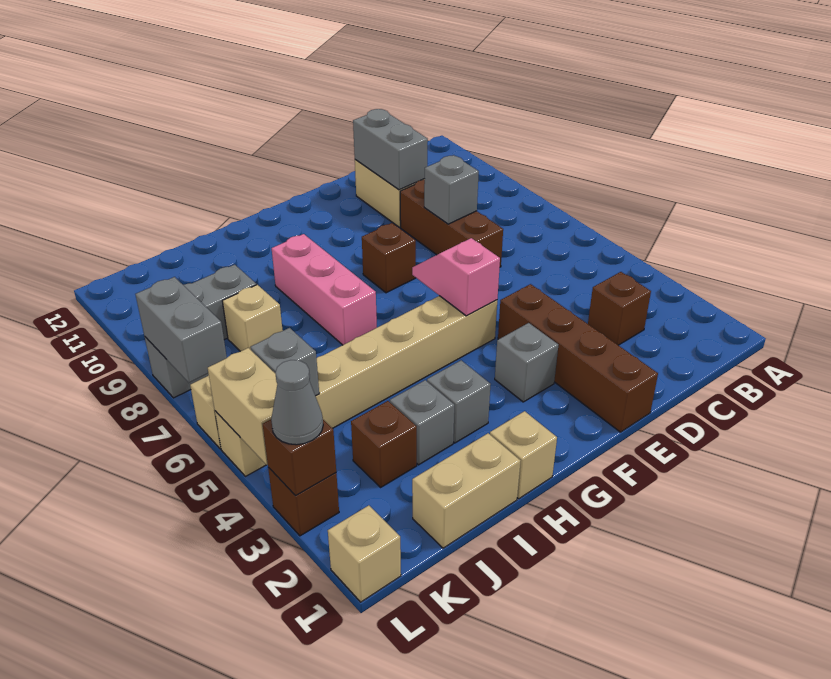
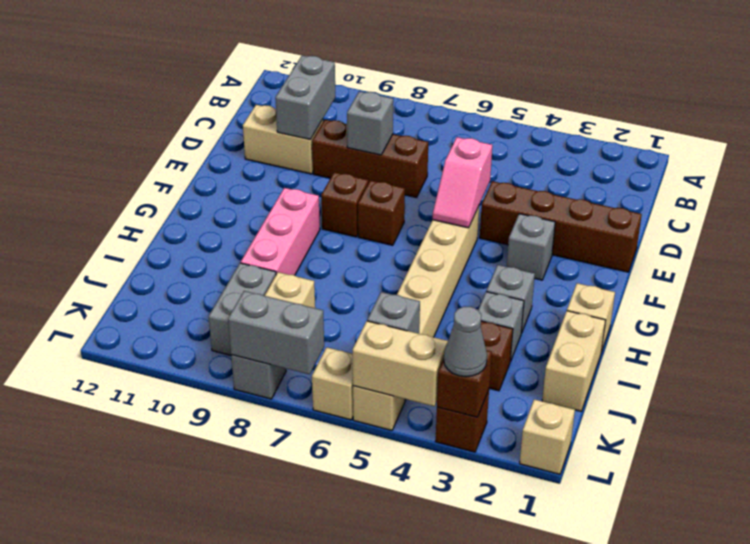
brown 1x1 brick [588,272,651,345] -> brown 1x1 brick moved to [358,180,405,245]
grey 1x2 brick [353,109,428,190] -> grey 1x2 brick turned to [275,56,335,140]
pink 1x2 slope [412,238,500,316] -> pink 1x2 slope turned to [433,137,492,228]
pink 1x3 brick [272,234,377,345] -> pink 1x3 brick turned to [241,188,320,275]

